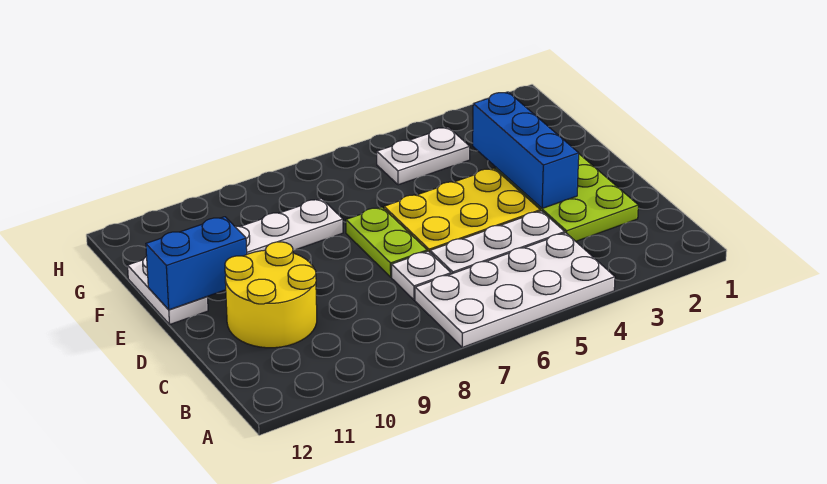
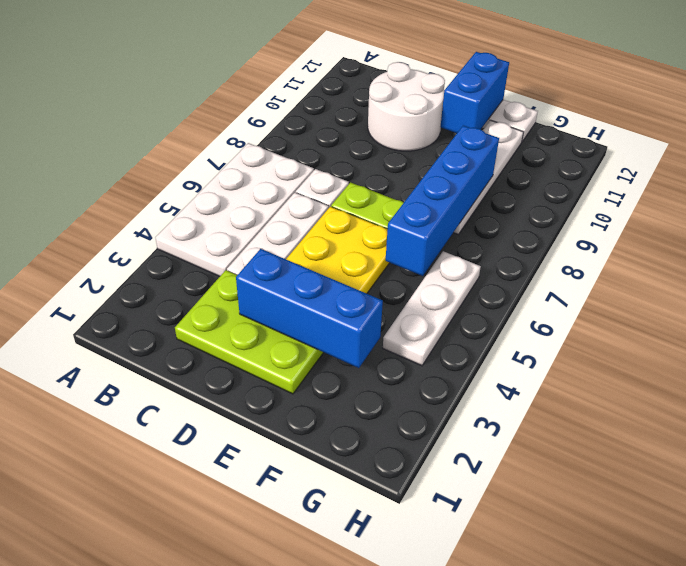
yellow 2x2 round brick [225,242,317,348] -> white 2x2 round brick [368,62,445,151]
none -> blue 1x4 brick [386,126,499,276]
white 1x2 plate [377,127,470,185] -> white 1x3 plate [383,251,481,366]

